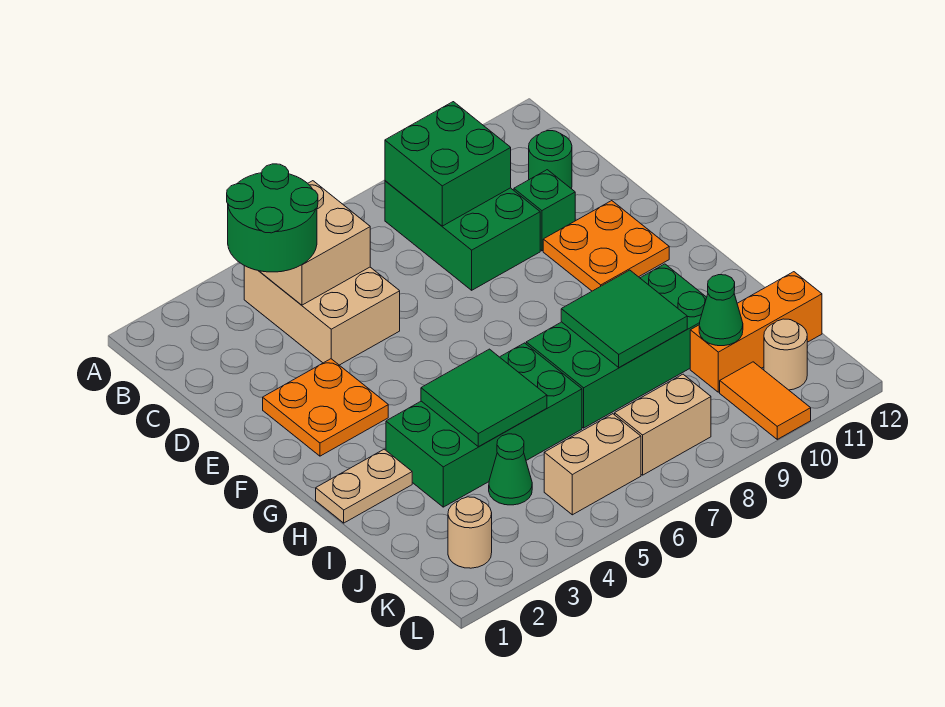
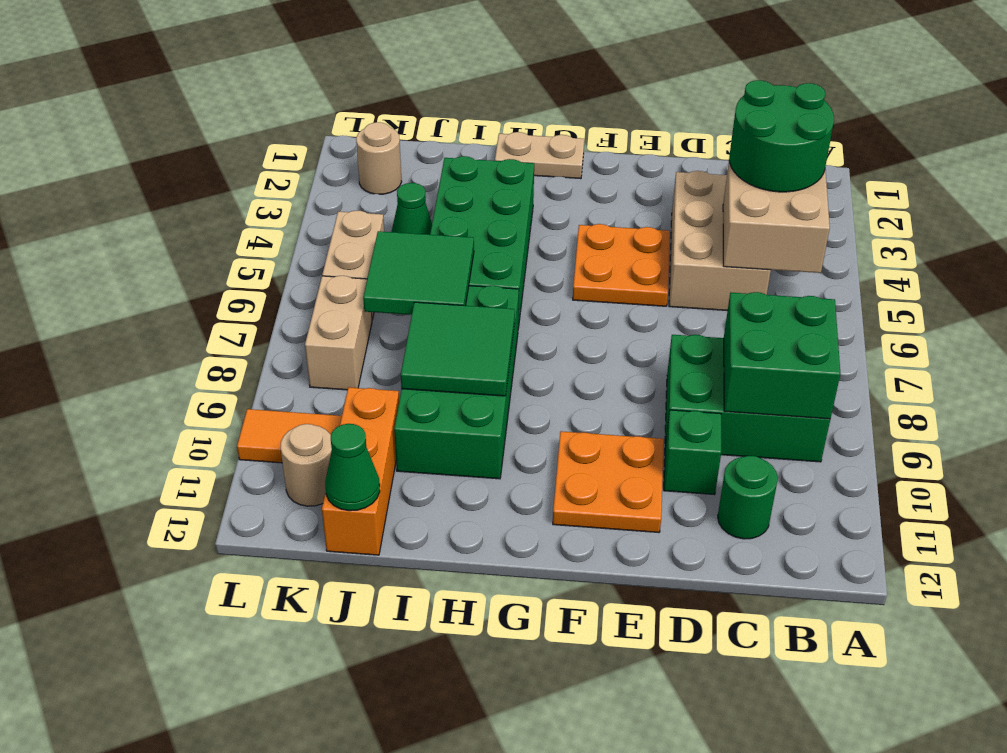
tan 2x3 brick [244,266,400,365] -> tan 2x3 brick turned to [669,171,771,311]
orange 2x2 plate [263,359,388,456] -> orange 2x2 plate moved to [573,224,670,306]
tan 1x2 plate [316,449,412,523] -> tan 1x2 plate turned to [495,132,584,179]
green 2x2 tile [421,349,547,447] -> green 2x2 tile moved to [363,231,474,315]
green 1x1 cone [699,275,743,346] -> green 1x1 cone moved to [325,424,380,511]

